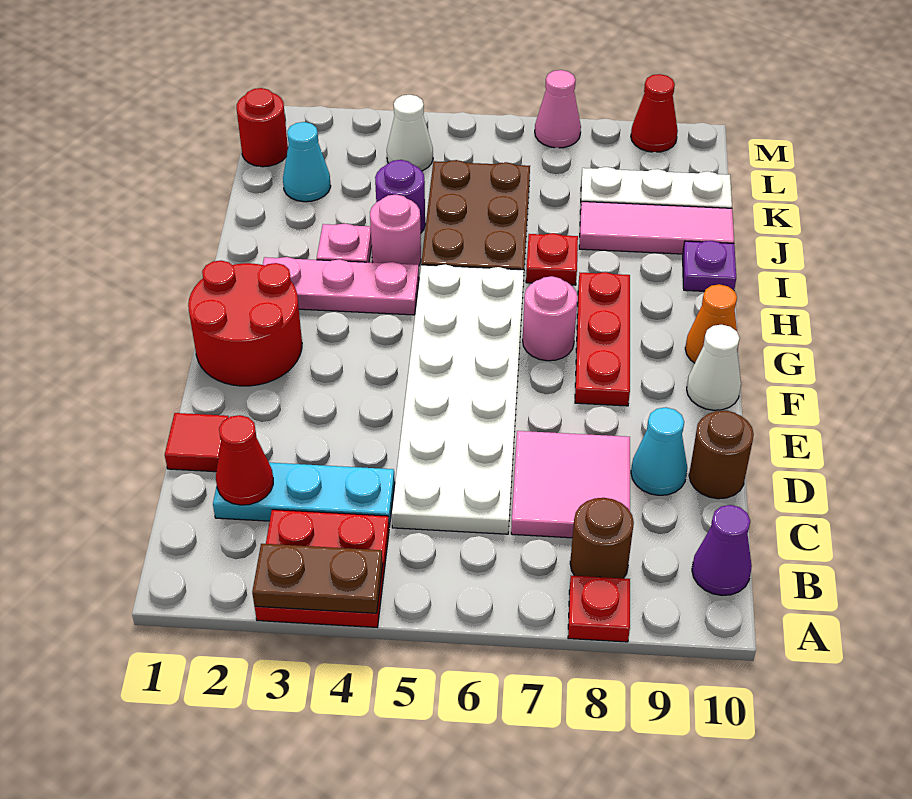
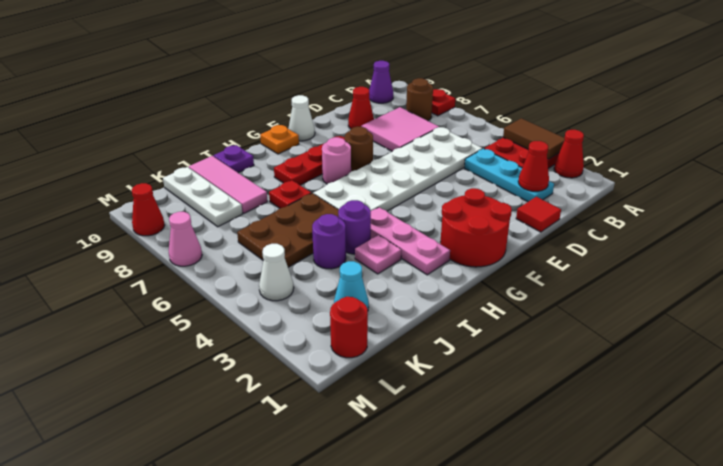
none -> red 1x1 cone [554,130,584,178]
brown 1x2 plate [252,544,383,613] -> brown 1x2 tile [503,118,565,159]
cyan 1x1 cone [631,407,687,495] -> red 1x1 cone [348,87,374,129]
brown 1x1 round brick [689,411,754,499] -> brown 1x1 round brick moved to [345,127,373,171]
orange 1x1 cone [685,284,738,363] -> orange 1x1 plate [260,125,299,154]
pink 1x1 round brick [370,195,421,265] -> purple 1x1 round brick [338,200,371,254]

